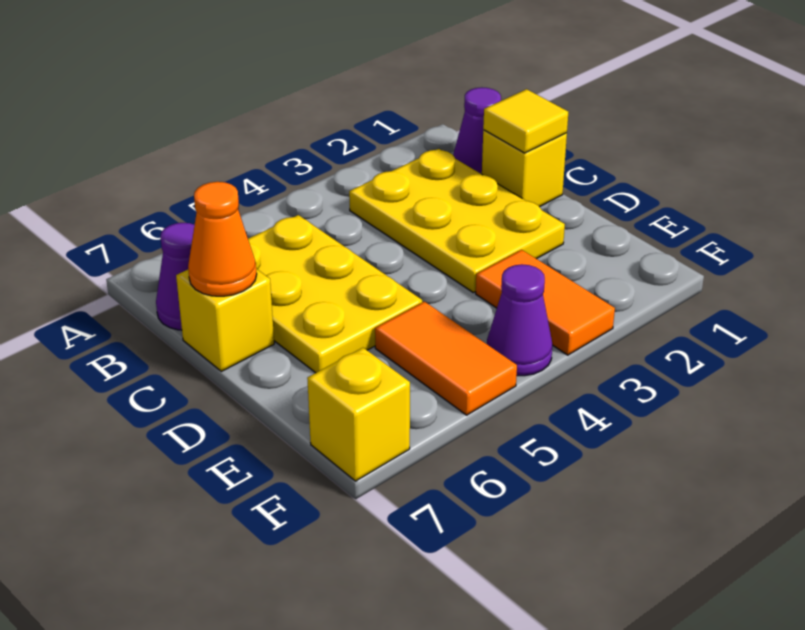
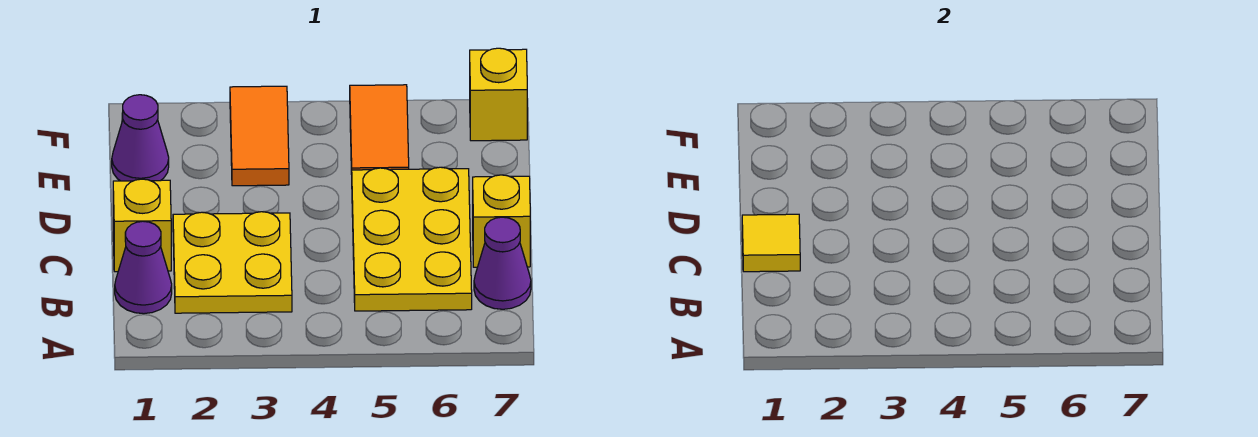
yellow 2x3 plate [349,149,565,293] -> yellow 2x2 plate [173,212,292,313]
orange 1x1 cone [188,182,257,296] -> none
purple 1x1 cone [487,264,552,376] -> purple 1x1 cone moved to [112,95,169,181]

